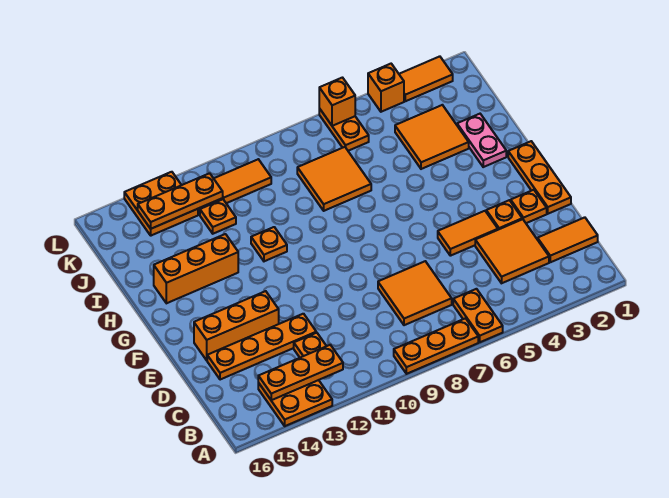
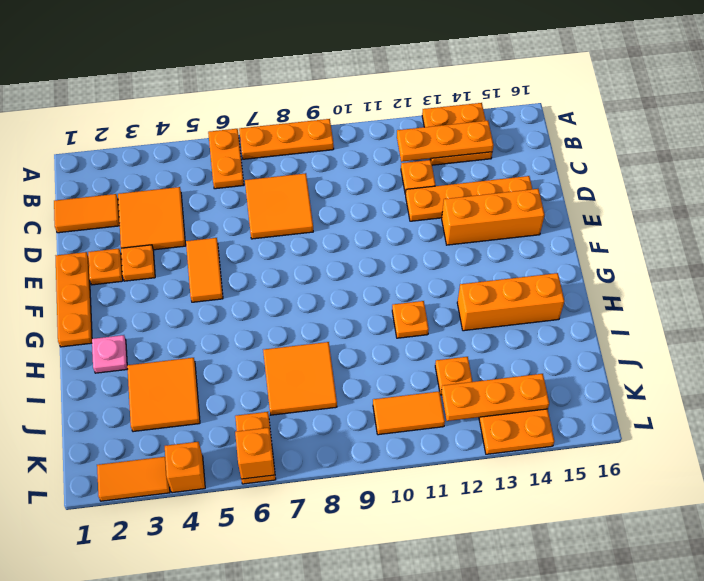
orange 1x2 tile [438,211,498,256] -> orange 1x2 tile turned to [186,238,223,302]
pink 1x2 plate [457,114,506,167] -> pink 1x1 plate [92,335,128,373]

